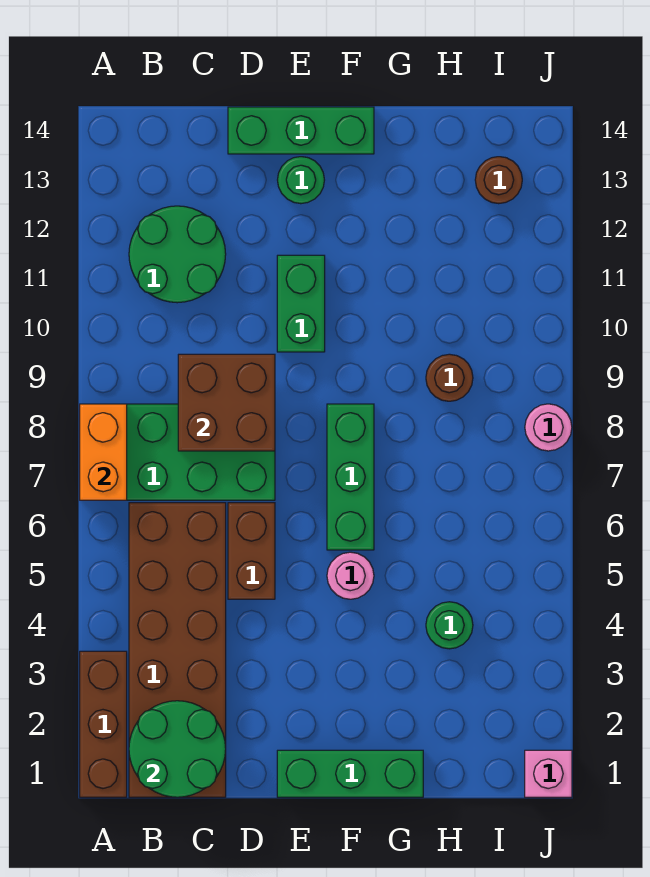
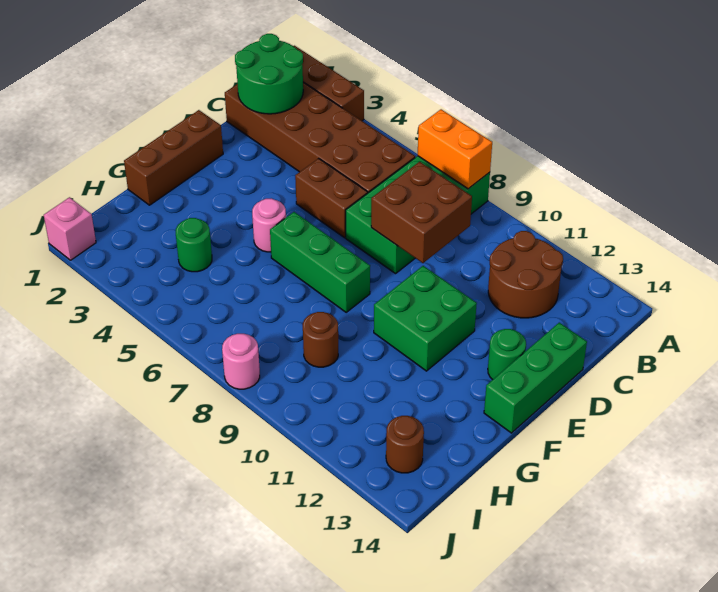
green 2x2 round brick [129,206,226,303] -> brown 2x2 round brick [488,231,563,318]
green 1x3 brick [277,750,423,797] -> brown 1x3 brick [124,110,223,205]
green 1x2 brick [277,255,325,352] -> green 2x2 brick [374,266,477,371]

